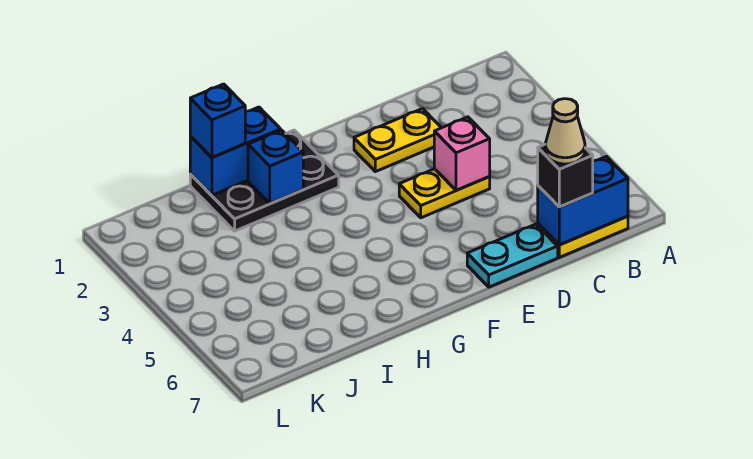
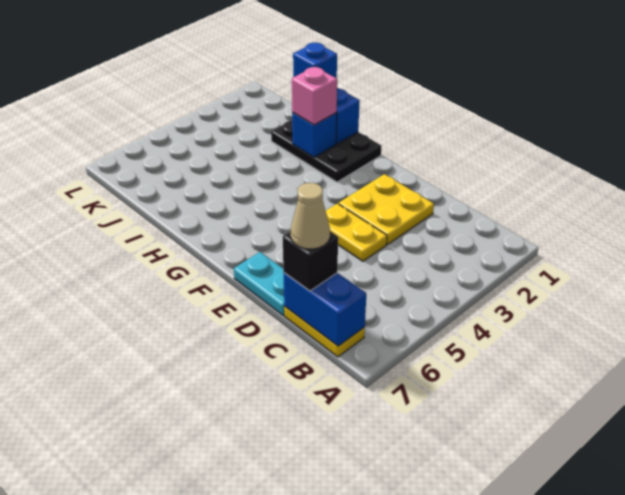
yellow 1x2 plate [354,109,441,172] -> yellow 2x2 plate [339,174,434,245]
pink 1x1 brick [434,117,490,190] -> pink 1x1 brick moved to [292,67,337,125]

